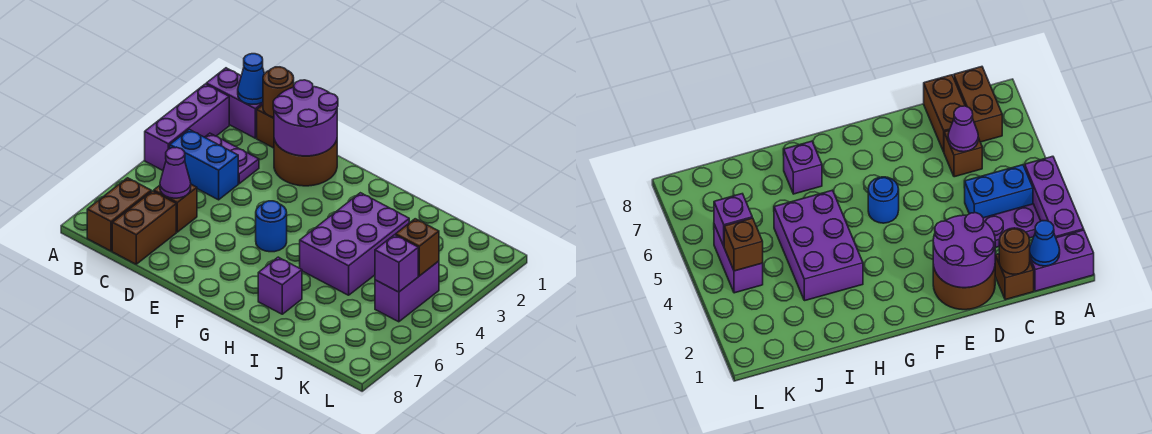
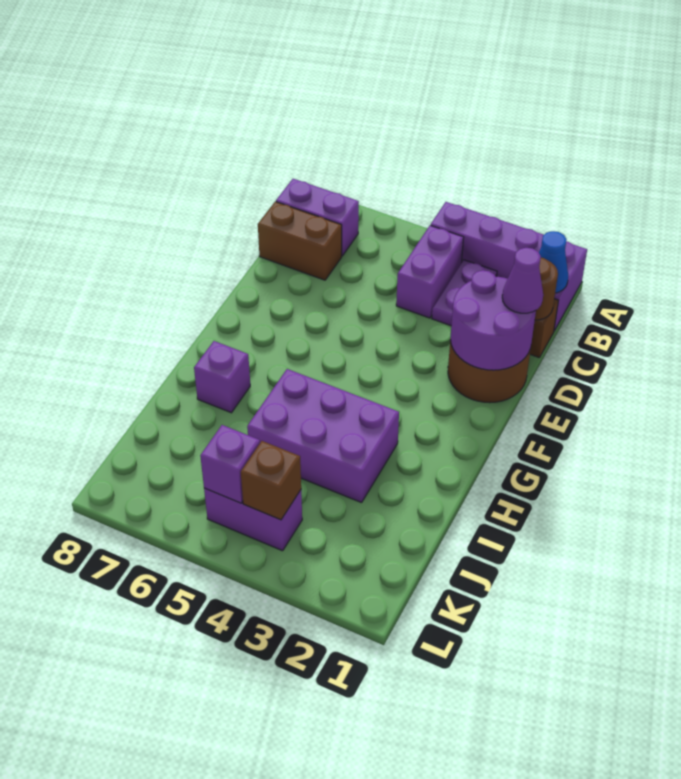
blue 1x2 brick [170,129,238,200] -> purple 1x2 brick [396,225,464,318]
brown 1x2 brick [87,178,151,251] -> purple 1x2 brick [276,179,359,256]
brown 1x1 brick [154,184,197,232] -> none
purple 1x1 cone [160,147,191,198] -> purple 1x1 cone moved to [502,248,543,313]
blue 1x1 round brick [256,201,287,252] -> none

